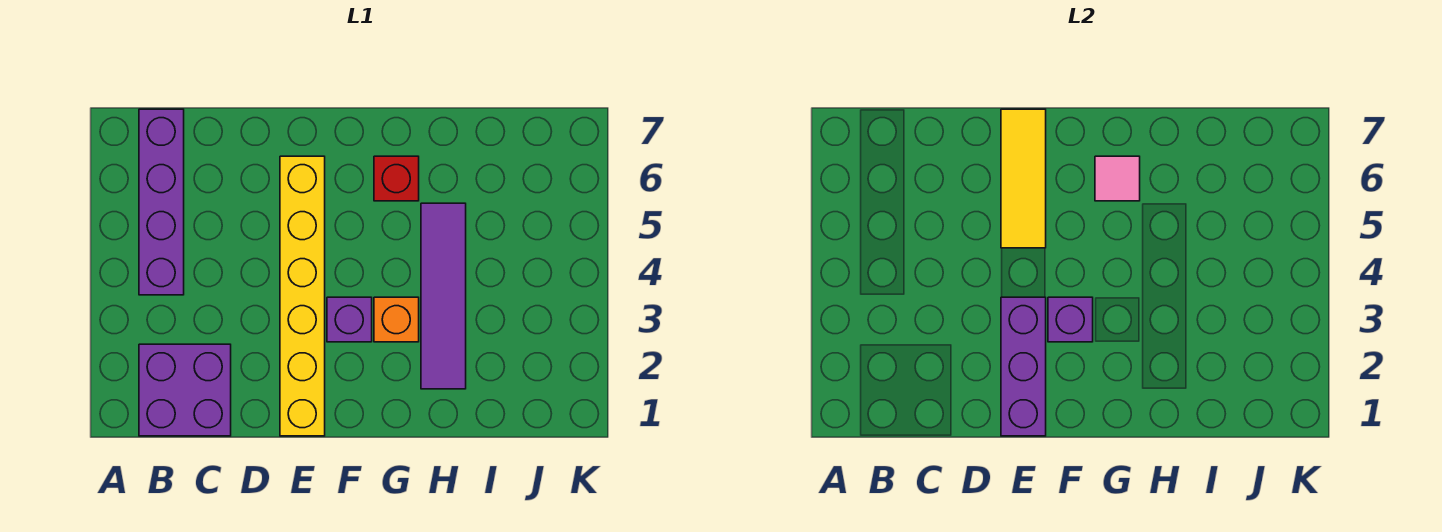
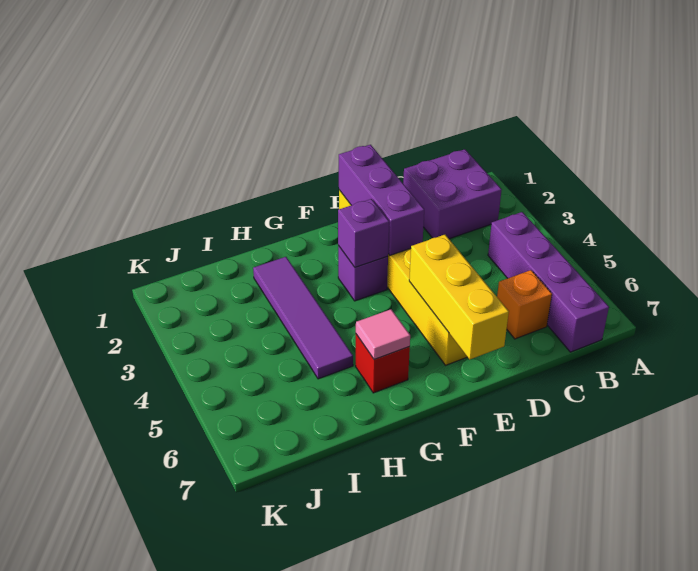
yellow 1x3 tile [1001,109,1046,248] -> yellow 1x3 brick [409,235,509,359]
orange 1x1 brick [374,297,419,342] -> orange 1x1 brick moved to [497,270,552,339]

